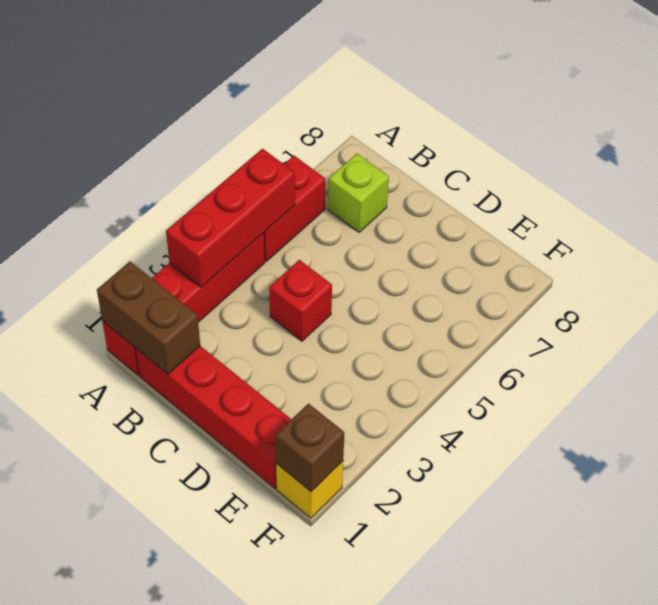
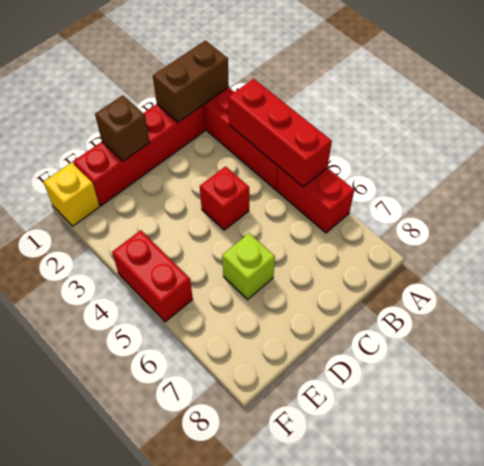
lime 1x1 brick [328,154,389,232] -> lime 1x1 brick moved to [222,233,275,299]
brown 1x1 brick [275,404,344,492] -> brown 1x1 brick moved to [95,95,150,161]
none -> red 1x2 brick [112,230,193,322]

